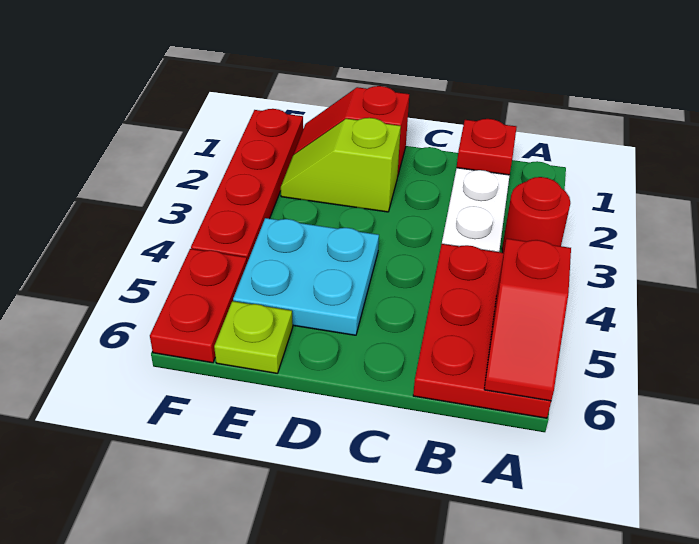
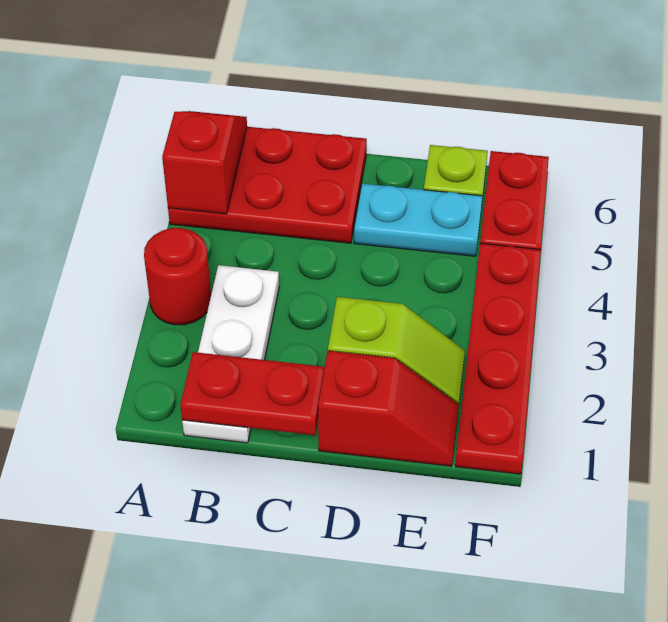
red 2x3 plate [413,244,551,418] -> red 2x3 plate turned to [168,127,367,243]
red 1x1 plate [457,119,517,175] -> red 1x2 plate [180,352,324,435]
cyan 2x2 plate [233,218,379,335] -> cyan 1x2 plate [354,184,483,256]

